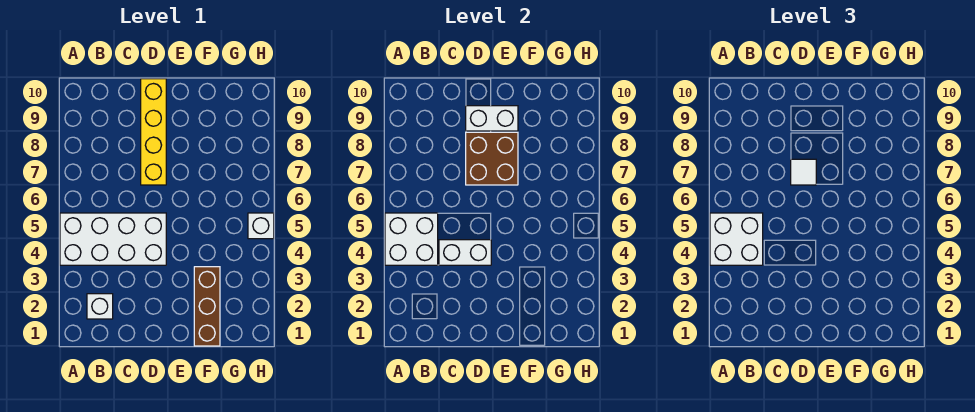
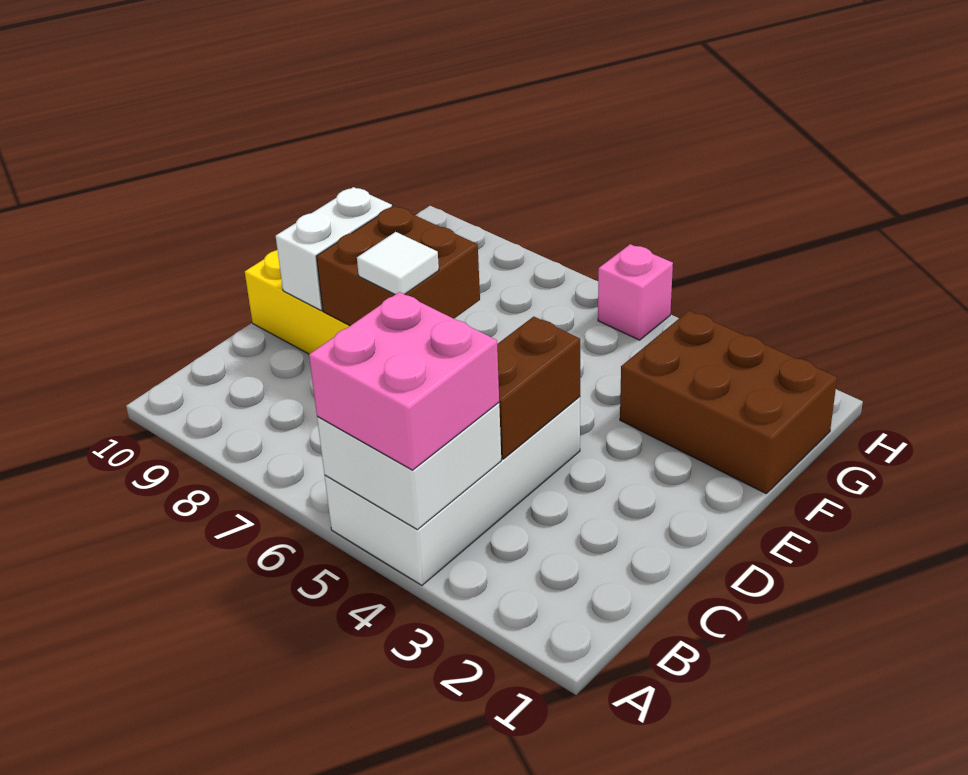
white 2x2 brick [710,213,763,265] -> pink 2x2 brick [309,292,499,470]
white 1x1 brick [87,294,113,319] -> none
white 1x2 brick [439,240,491,265] -> brown 1x2 brick [497,317,580,459]
brown 1x3 brick [194,267,220,346] -> brown 2x3 brick [620,311,837,493]
white 1x1 brick [248,213,274,239] -> pink 1x1 brick [598,244,673,340]

